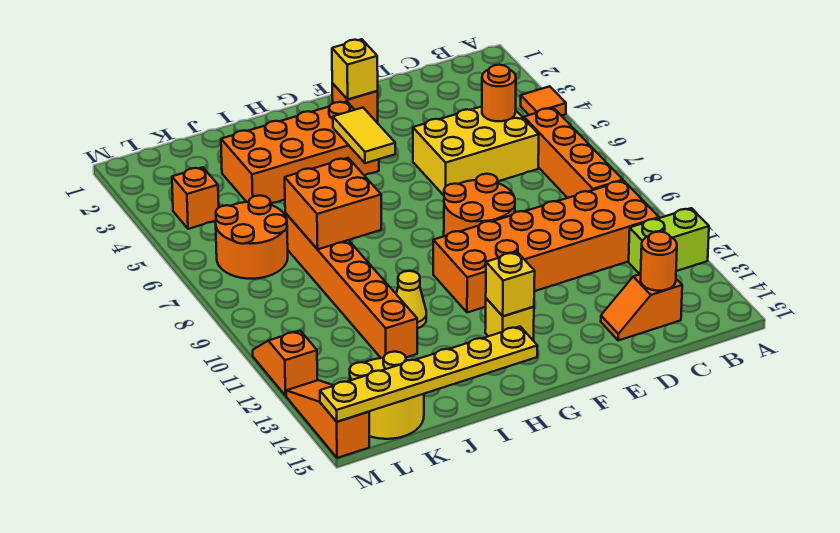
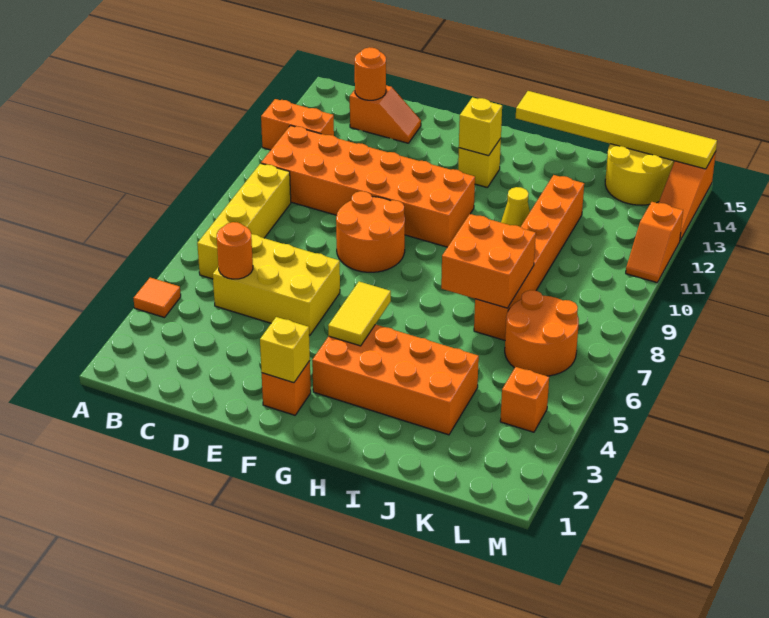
lime 1x2 brick [629,208,709,274] -> orange 1x2 brick [261,99,334,150]
orange 1x4 brick [524,108,623,198] -> yellow 1x4 brick [197,163,291,279]
yellow 1x6 plate [320,326,538,422] -> yellow 1x6 tile [516,91,717,169]

